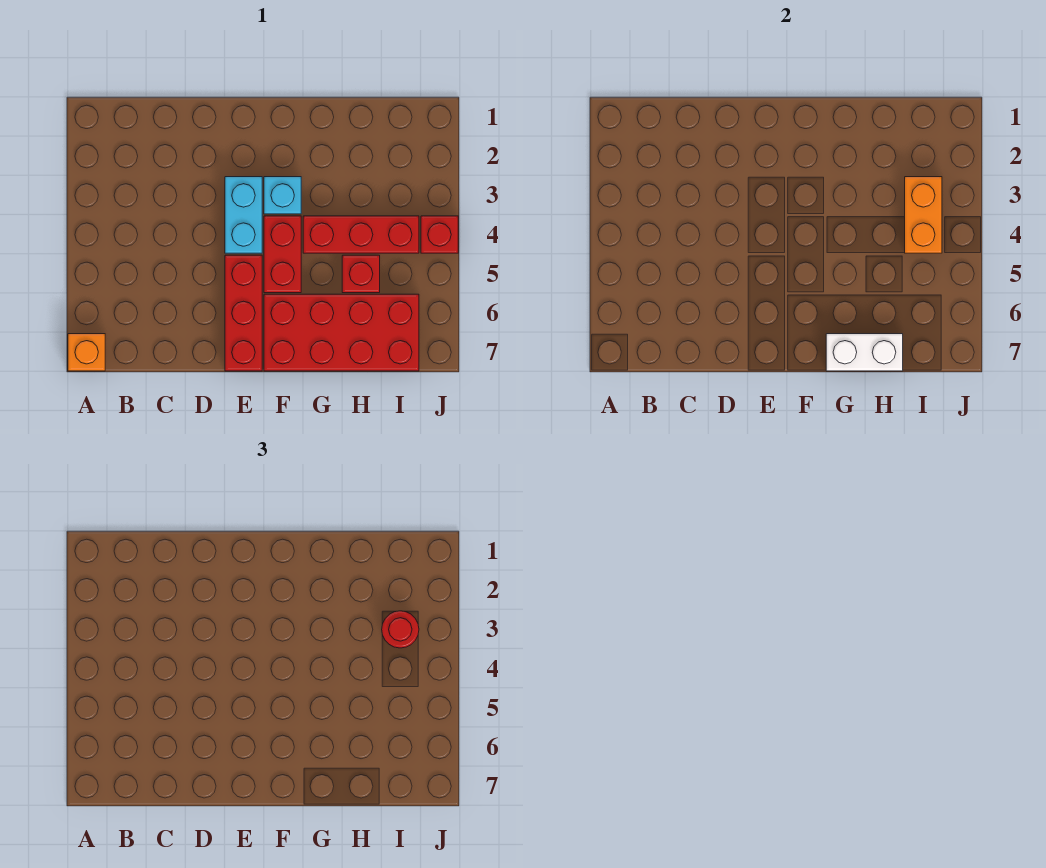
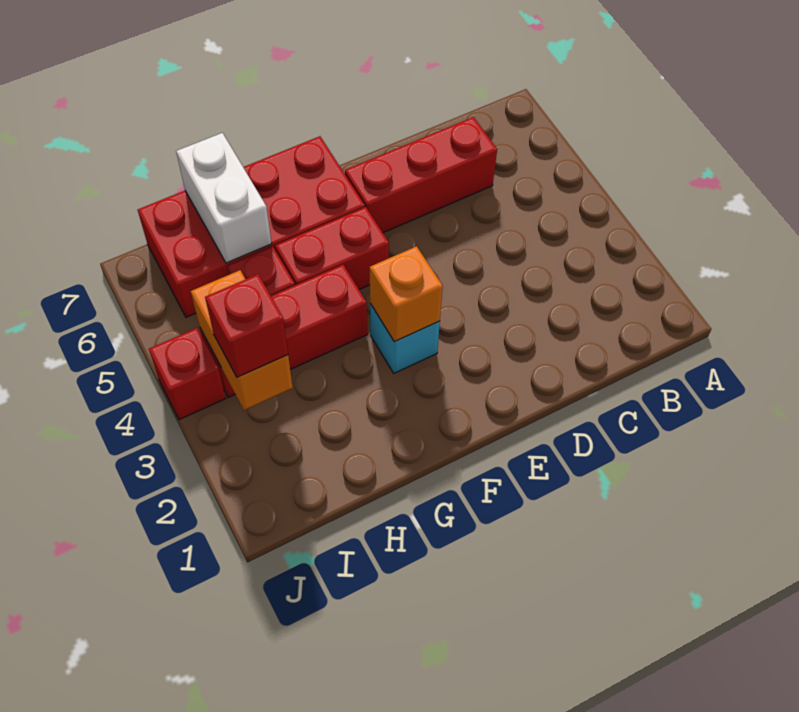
orange 1x1 brick [68,334,105,371] -> orange 1x1 brick moved to [370,246,443,342]
cyan 1x2 brick [225,177,262,253] -> none
red 1x3 brick [225,255,262,371] -> red 1x3 brick turned to [345,117,497,233]
red 1x2 brick [264,216,301,293] -> red 1x2 brick turned to [275,207,389,290]
white 1x2 brick [826,334,903,371] -> white 1x2 brick turned to [176,133,272,263]
red 1x1 round brick [382,611,419,648] -> red 1x1 brick [205,274,288,377]

